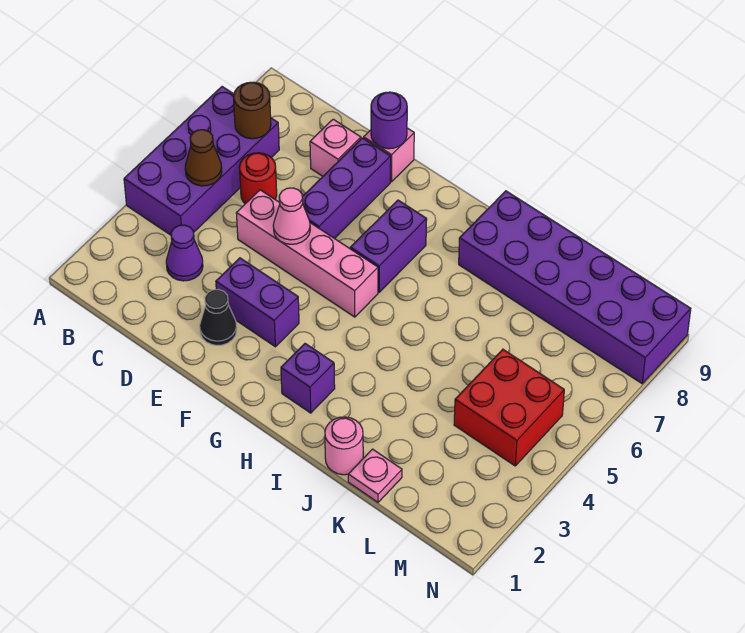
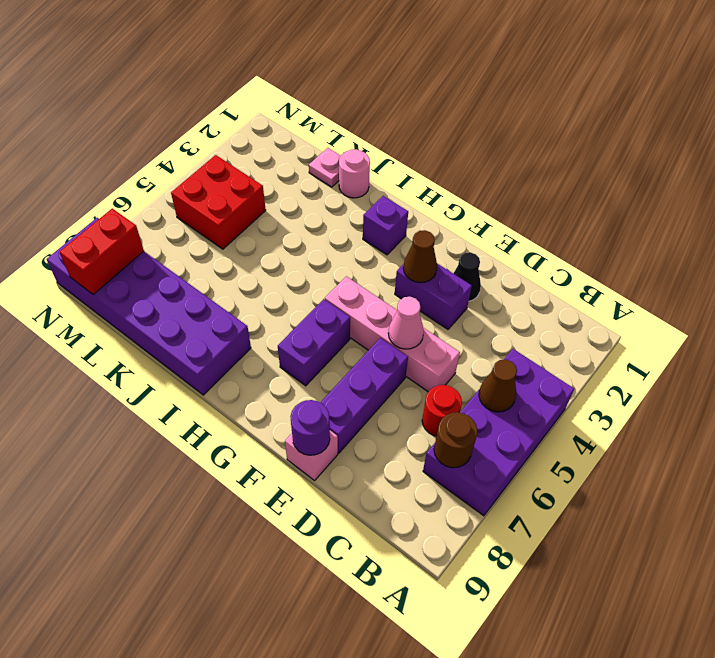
purple 1x1 cone [166,225,203,281] -> none
pink 1x1 brick [310,119,361,176] -> none
none -> brown 1x1 cone [403,230,437,283]
none -> red 1x2 brick [59,208,144,295]

